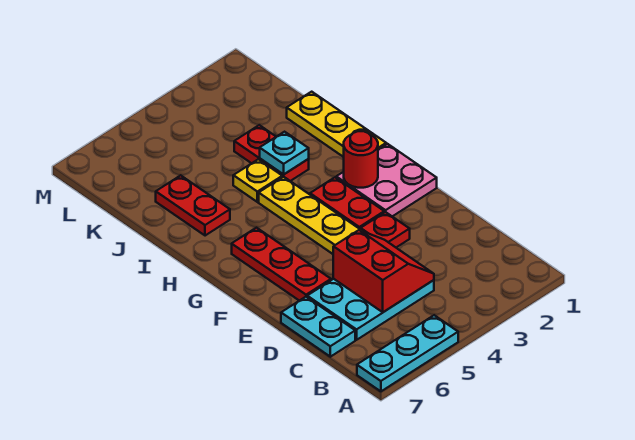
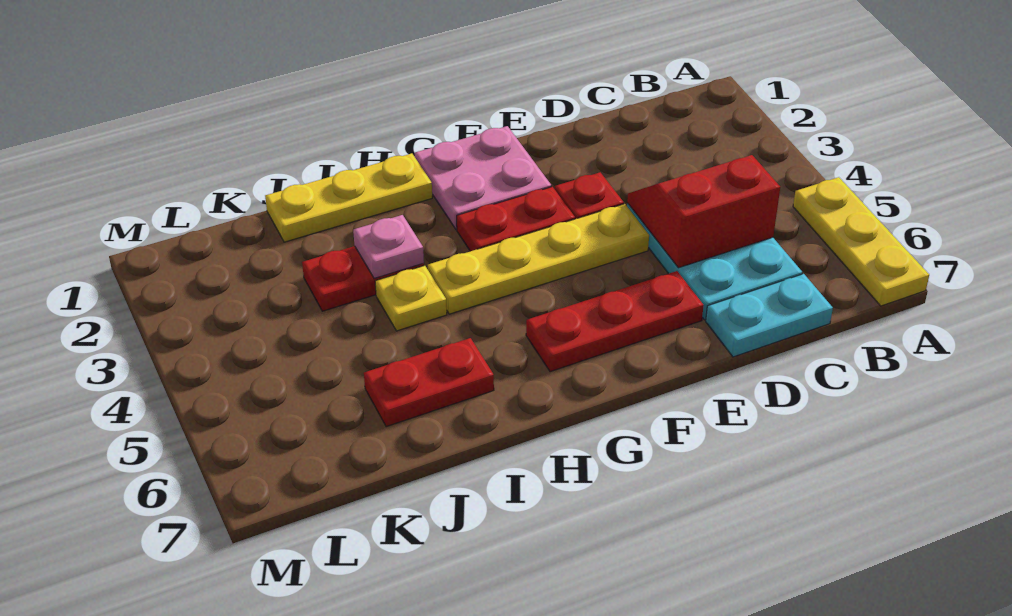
cyan 1x3 plate [357,315,458,391] -> yellow 1x3 plate [793,177,929,306]
red 1x1 round brick [344,131,378,188] -> none
cyan 1x1 plate [260,132,309,174] -> pink 1x1 plate [353,215,424,278]

